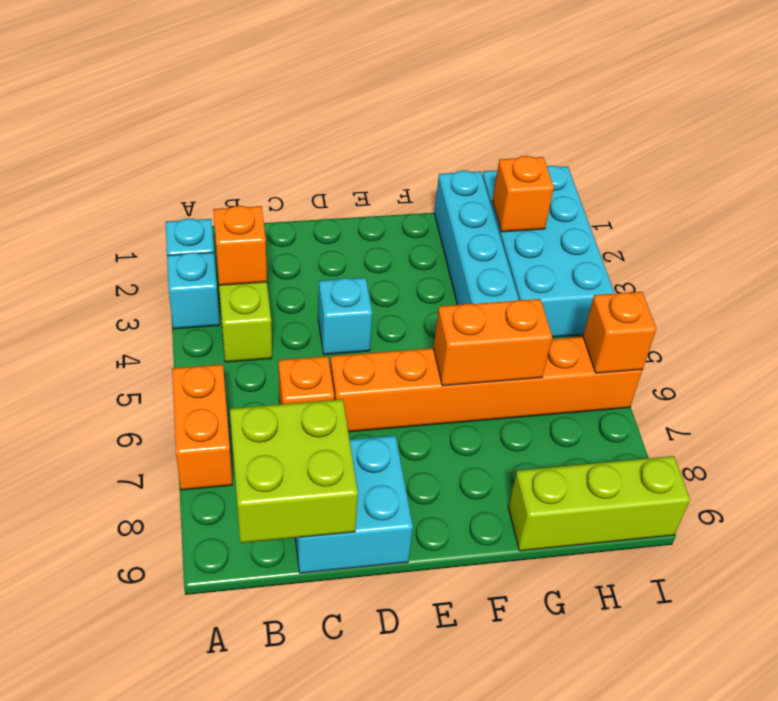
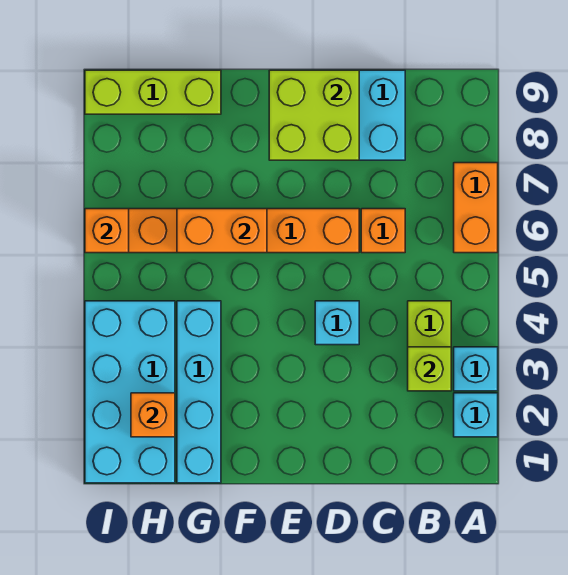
orange 1x1 brick [213,206,267,285] -> lime 1x1 brick [408,347,451,391]
lime 2x2 brick [230,399,358,543] -> lime 2x2 brick moved to [269,70,359,160]

